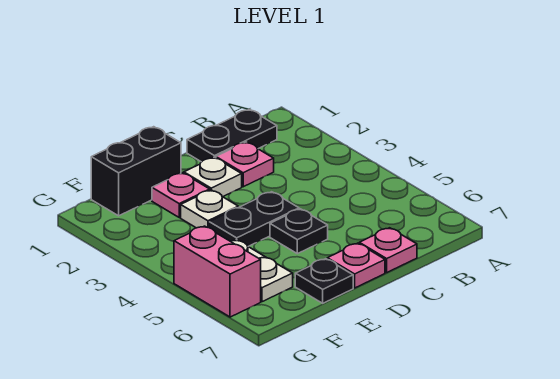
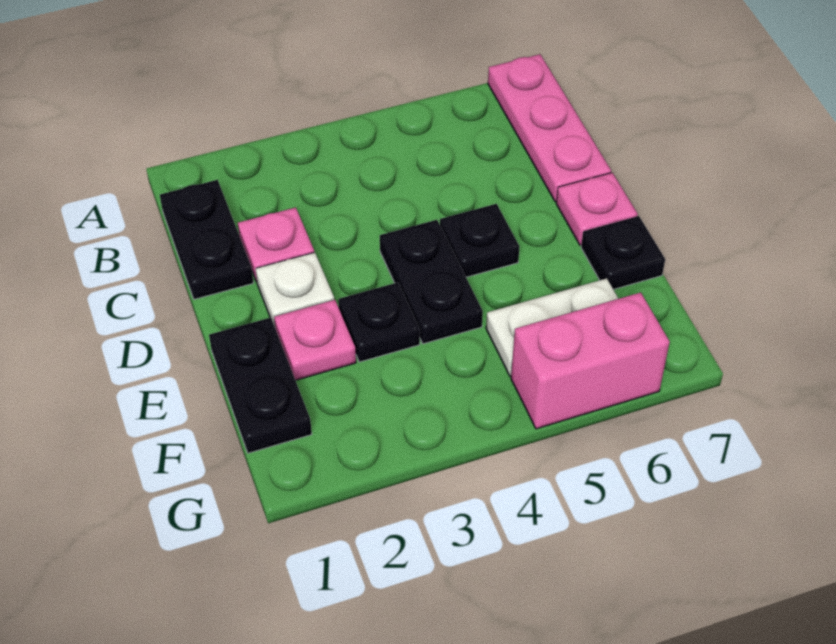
pink 1x1 plate [359,228,417,272] -> pink 1x3 plate [488,54,611,202]
black 1x2 brick [91,127,181,216] -> black 1x2 plate [209,318,312,453]
white 1x1 plate [181,190,238,228] -> black 1x1 plate [338,283,420,362]

